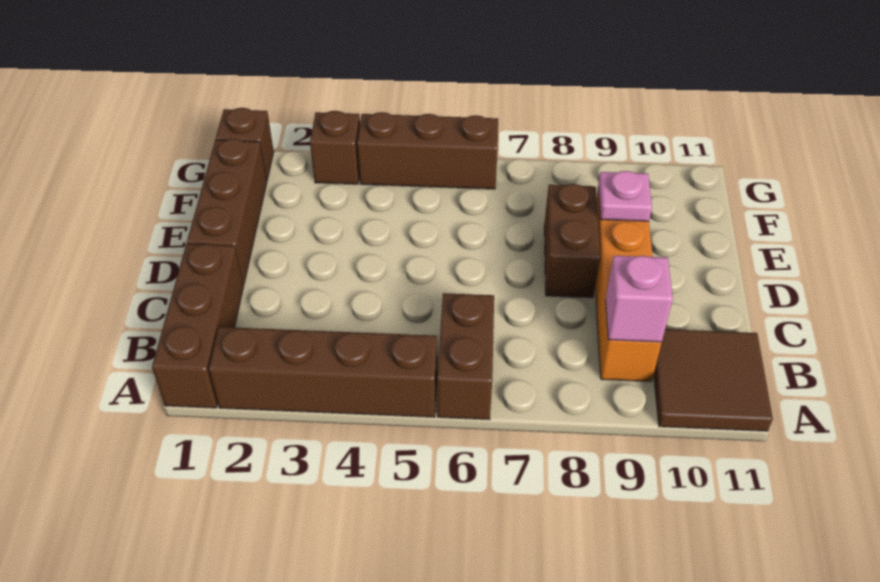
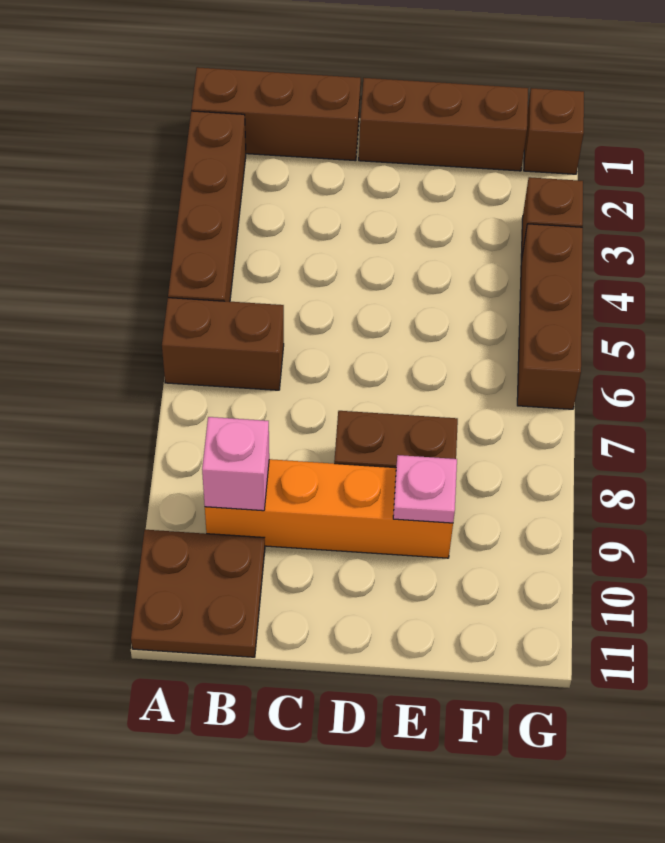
brown 2x2 tile [654,329,773,431] -> brown 2x2 plate [131,530,265,657]

